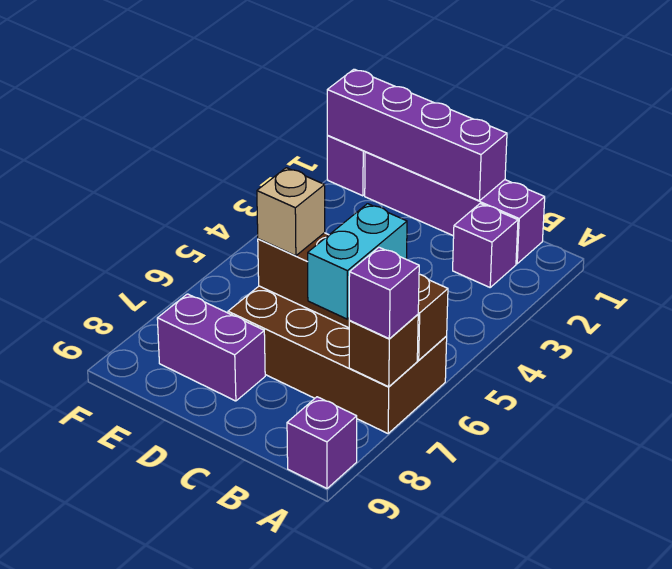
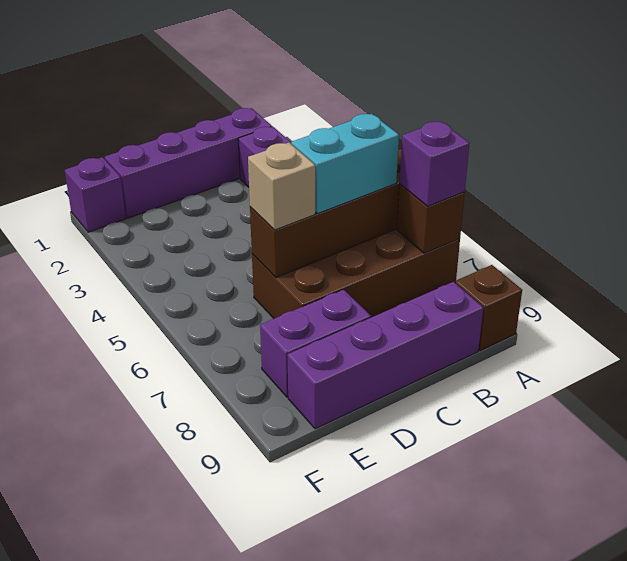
purple 1x1 brick [287,397,357,488] -> brown 1x1 brick [455,265,522,351]
cyan 1x2 brick [308,204,407,319] -> cyan 1x2 brick turned to [291,114,399,214]
purple 1x4 brick [327,69,507,201] -> purple 1x4 brick moved to [287,282,483,429]

